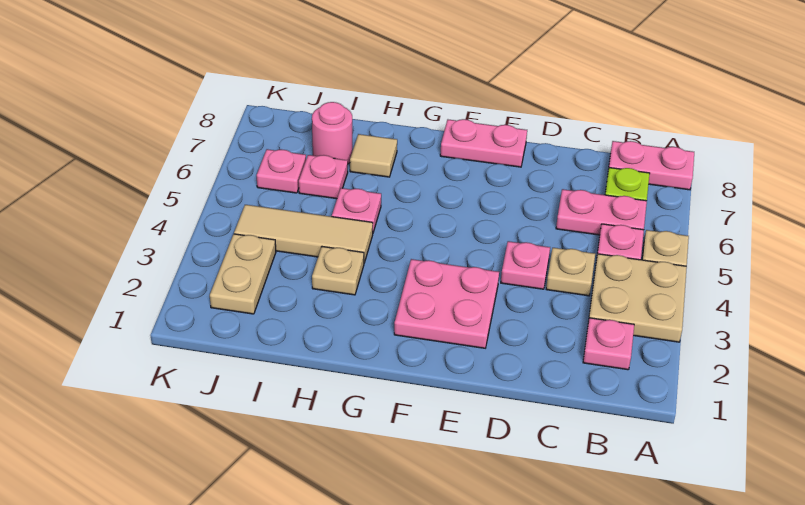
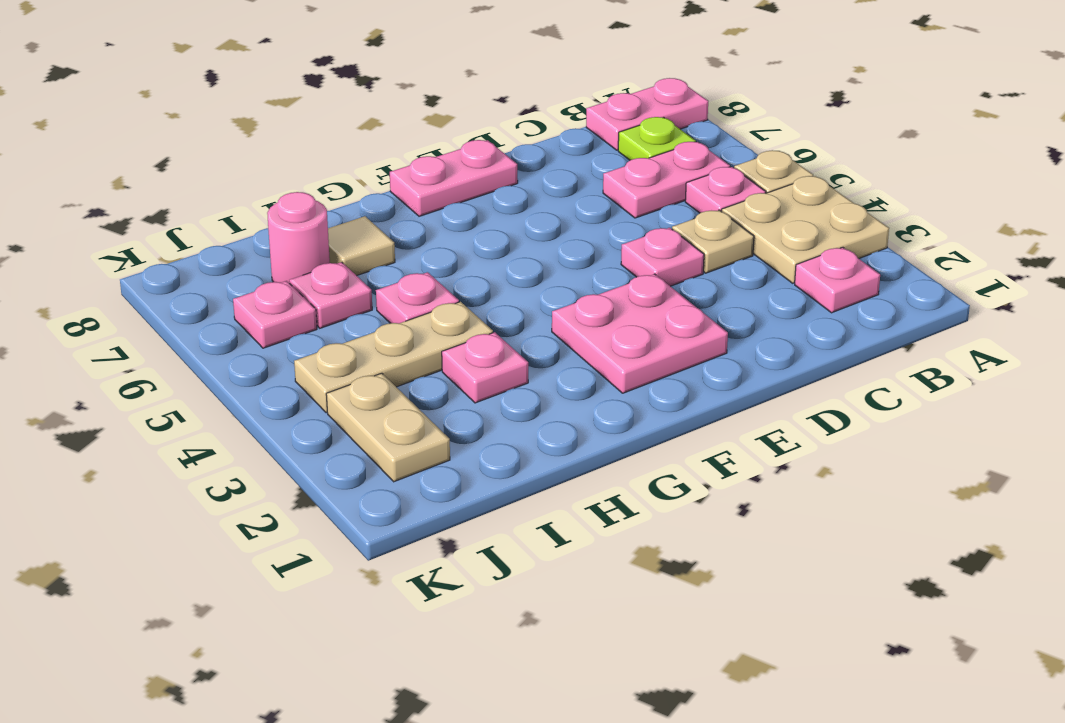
tan 1x1 plate [312,247,364,295] -> pink 1x1 plate [442,332,528,403]
tan 1x3 tile [234,205,373,263] -> tan 1x3 plate [294,302,493,413]

